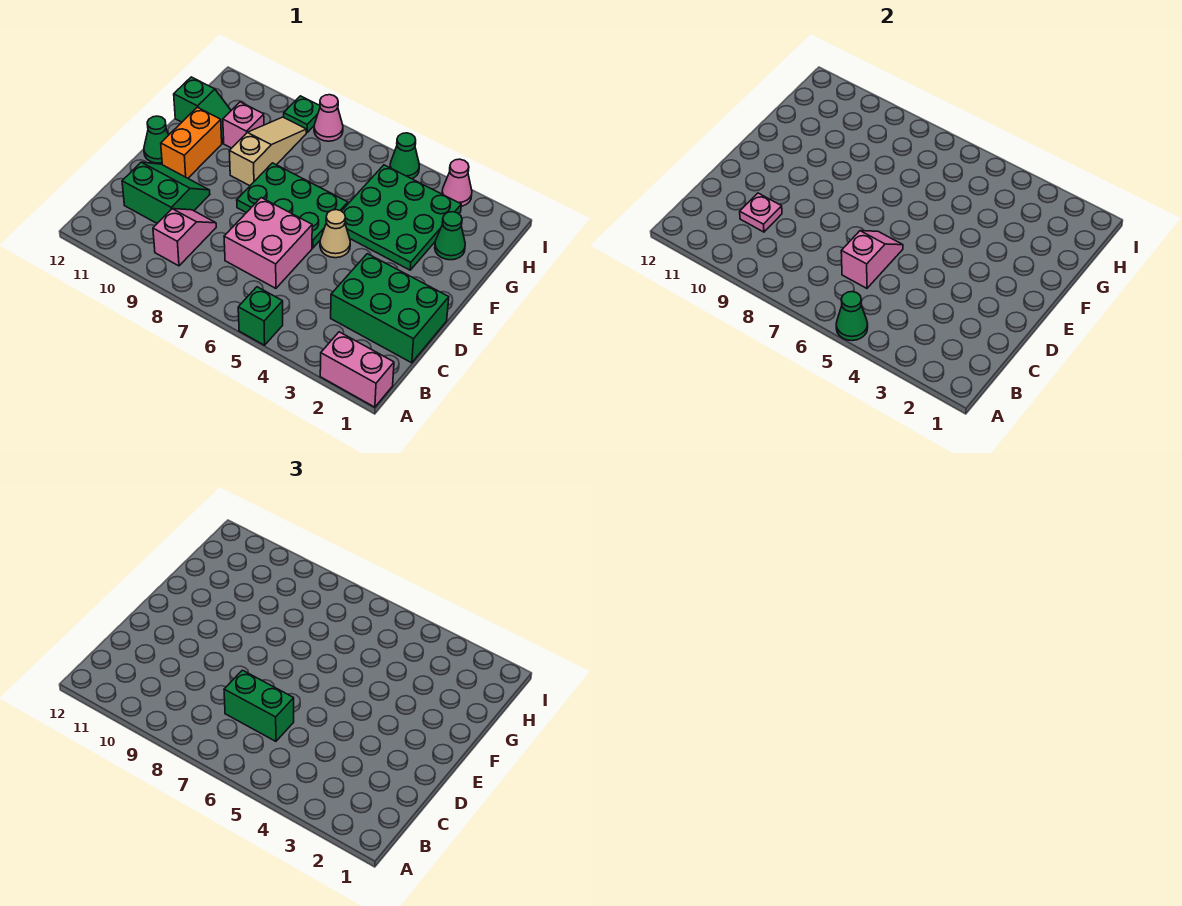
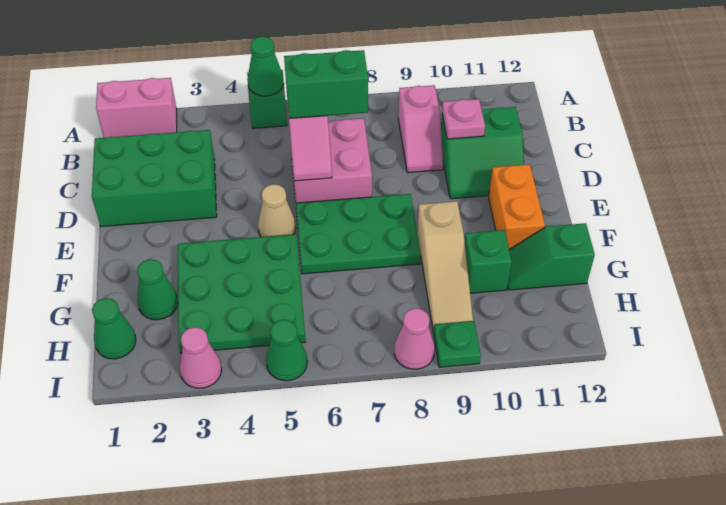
green 1x1 cone [144,116,168,163] -> green 1x1 cone moved to [92,298,136,359]
pink 1x1 brick [223,102,264,148] -> green 1x1 brick [465,230,512,293]

